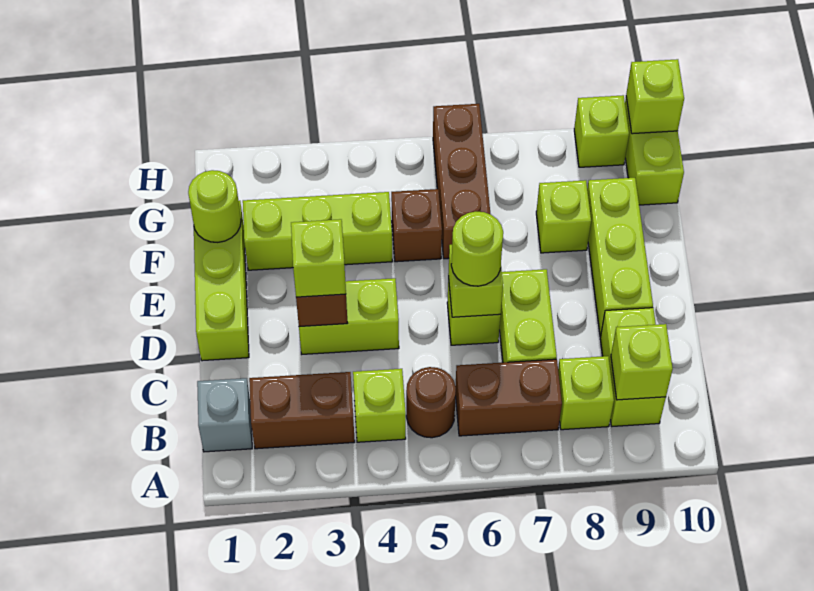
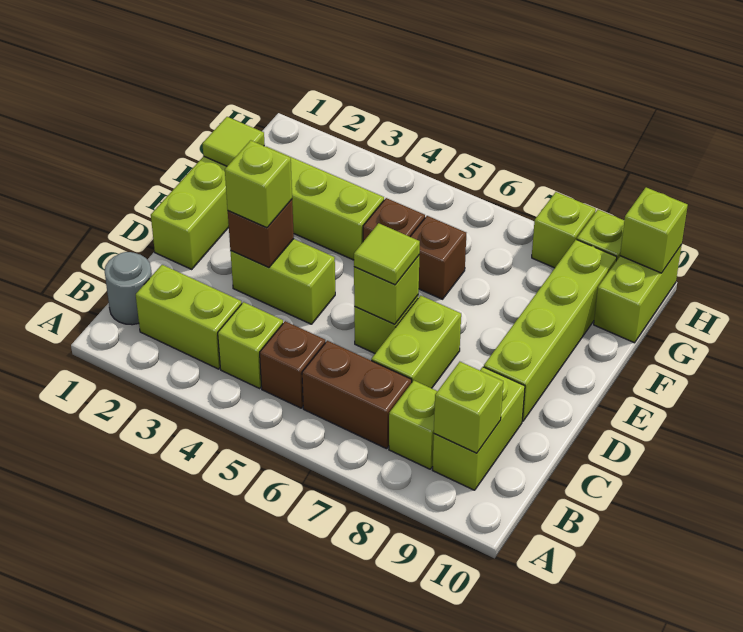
grey 1x1 brick [197,378,252,452] -> grey 1x1 round brick [105,252,152,325]
brown 1x2 brick [249,372,355,449] -> lime 1x2 brick [136,265,242,369]
brown 1x1 round brick [406,367,456,438] -> brown 1x1 brick [260,321,325,408]
lime 1x1 round brick [451,212,503,286] -> lime 1x1 tile [354,223,420,285]
lime 1x3 brick [587,178,653,336] -> lime 1x4 brick [484,239,617,421]
lime 1x1 round brick [188,170,241,242] -> lime 1x1 tile [202,117,265,166]
brown 1x3 brick [433,104,490,259] -> brown 1x1 brick [410,216,466,299]
lime 1x1 brick [536,180,591,253] -> lime 1x1 brick moved to [532,192,596,268]

